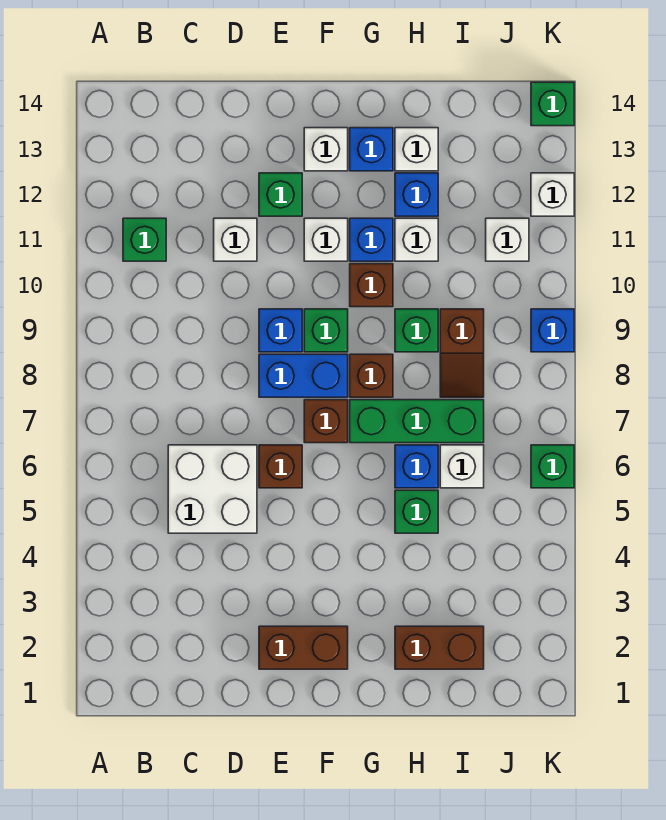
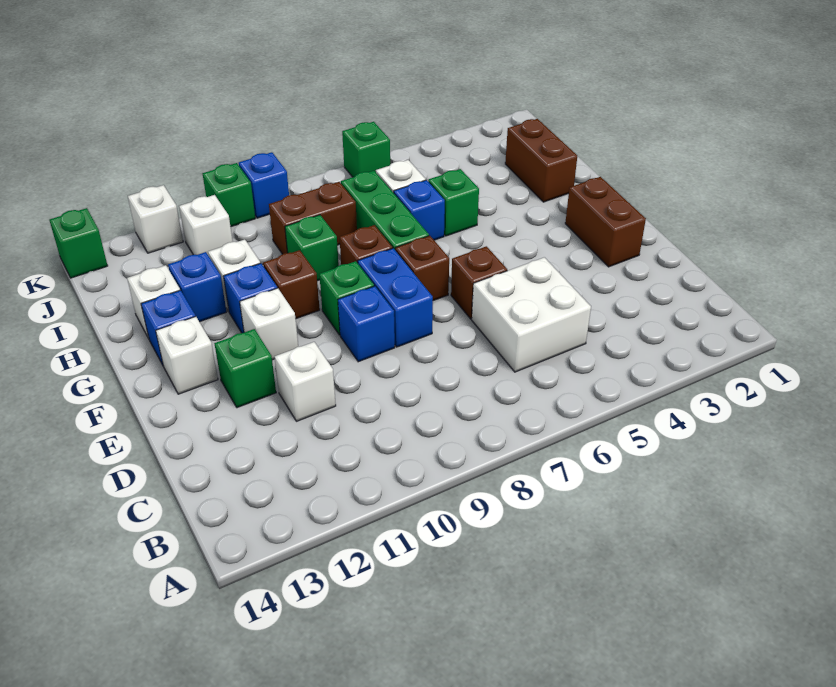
green 1x1 brick [123,218,166,261] -> green 1x1 brick moved to [203,163,255,227]
brown 1x2 slope [440,309,484,397] -> brown 1x2 brick [269,182,357,254]

